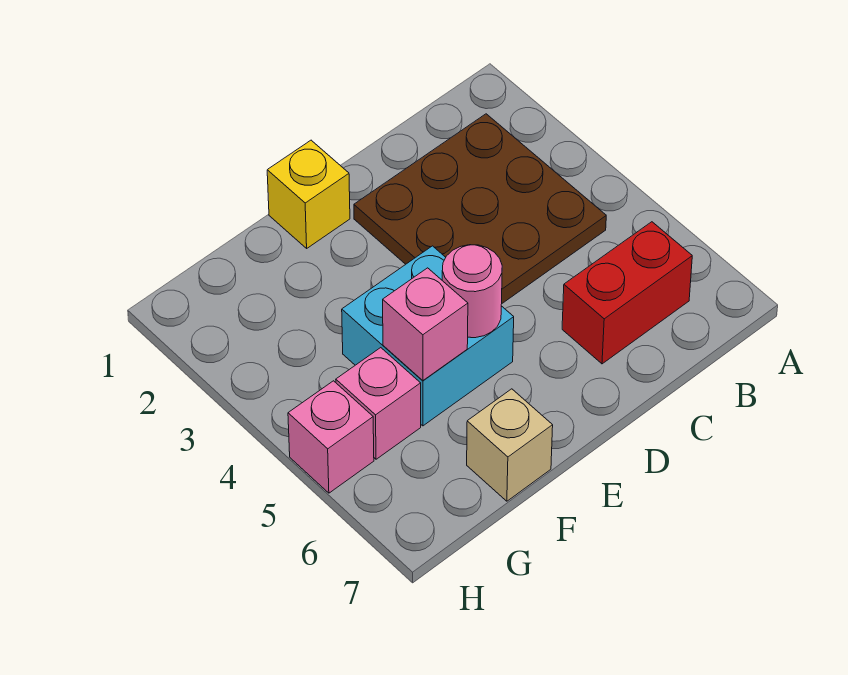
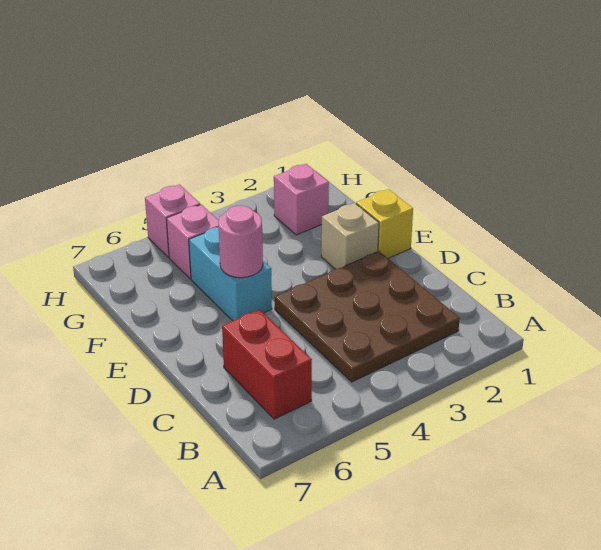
cyan 2x2 brick [342,246,514,426] -> cyan 1x2 brick [189,227,272,321]
pink 1x1 brick [383,268,468,381] -> pink 1x1 brick moved to [274,164,329,235]
tan 1x1 brick [467,389,553,501] -> tan 1x1 brick moved to [321,203,379,269]

